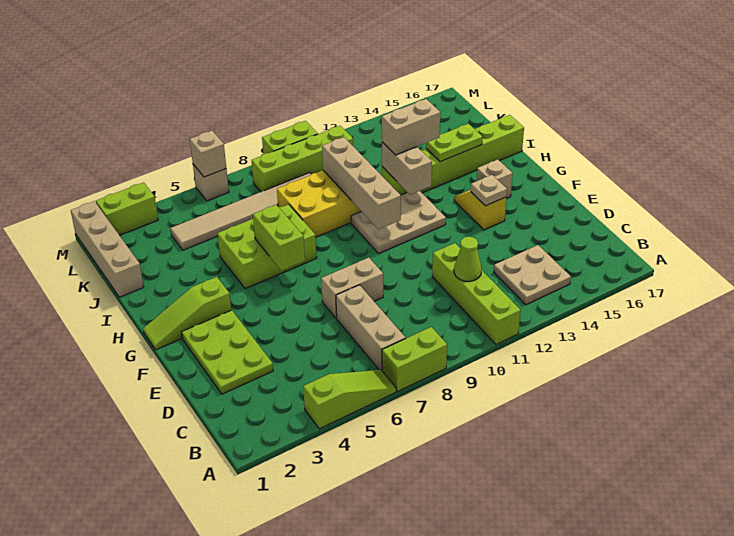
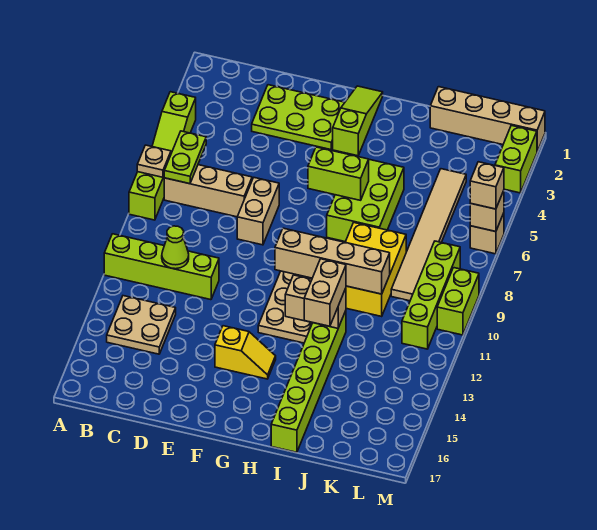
tan 1x1 plate [471,175,507,206] -> tan 1x1 plate moved to [137,145,171,177]
tan 1x1 brick [477,160,513,199] -> tan 1x1 brick moved to [470,162,504,209]
lime 1x2 plate [426,124,482,162] -> lime 1x2 plate moved to [164,131,206,184]

